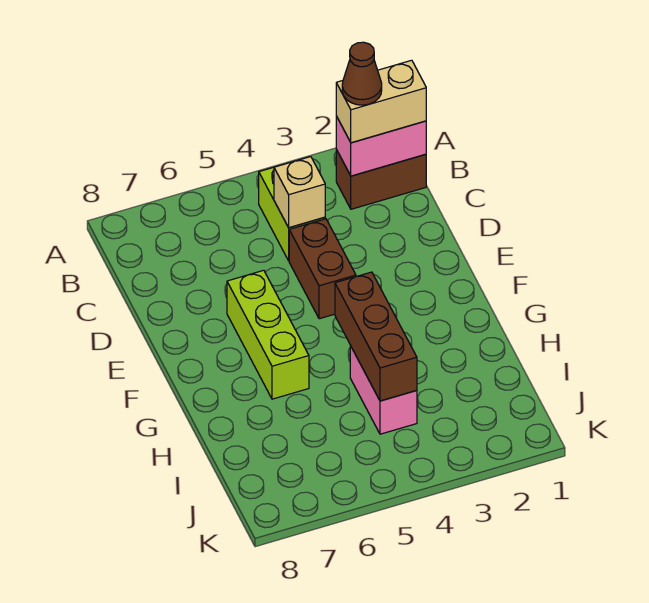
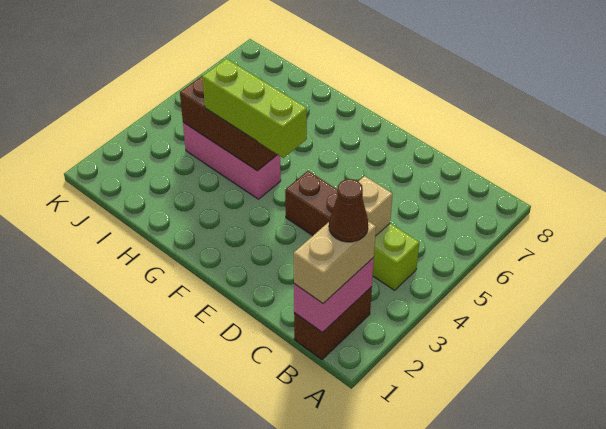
lime 1x3 brick [227,270,309,399] -> lime 1x3 brick moved to [202,59,307,158]
pink 1x2 brick [350,346,417,434] -> pink 1x3 brick [183,122,281,199]

